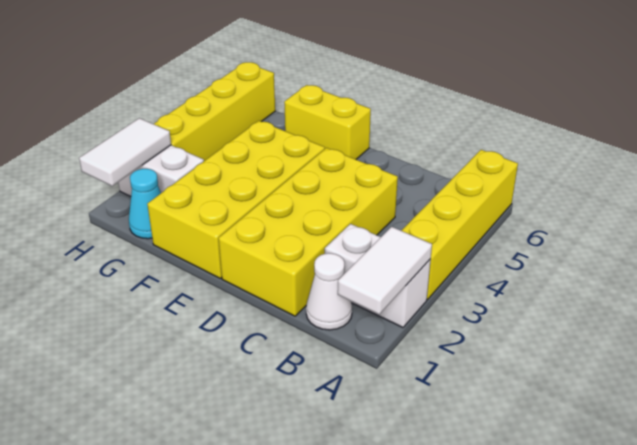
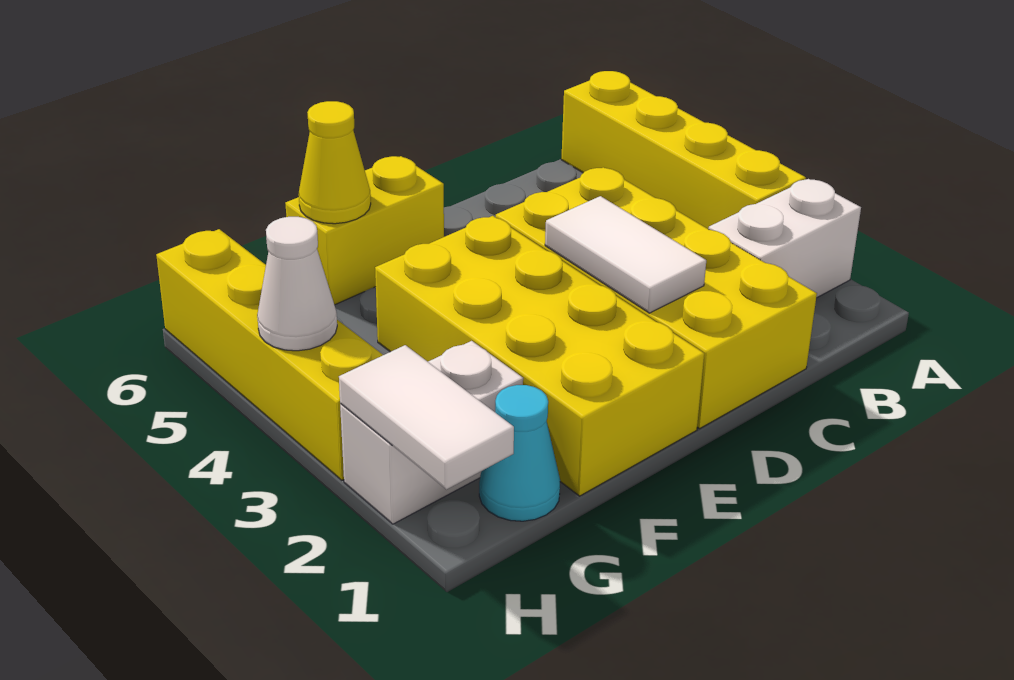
white 1x2 tile [338,227,432,314] -> white 1x2 tile moved to [545,196,706,313]
white 1x1 cone [306,253,352,330] -> white 1x1 cone moved to [257,217,337,351]
none -> yellow 1x1 cone [299,101,371,224]

